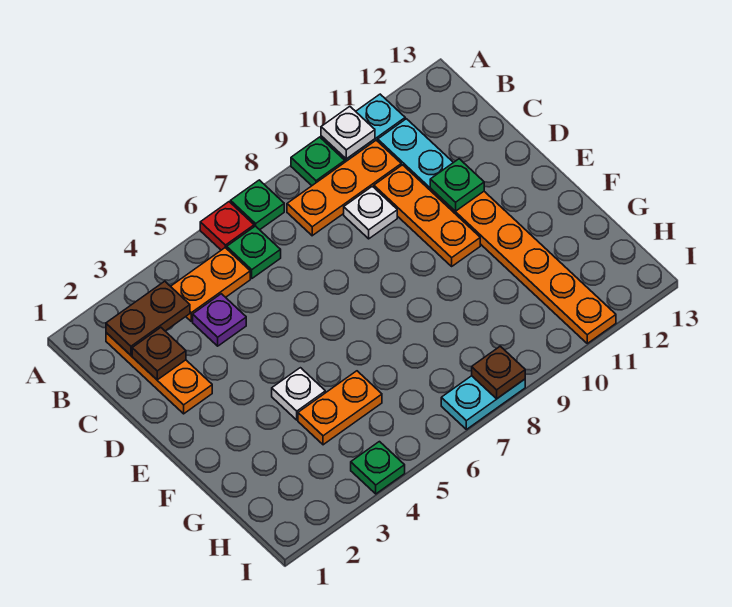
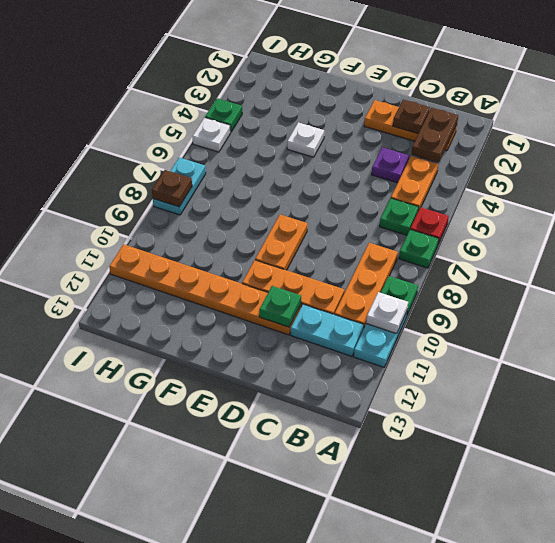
white 1x1 plate [344,186,397,239] -> white 1x1 plate moved to [193,118,231,152]
orange 1x2 plate [298,371,382,445] -> orange 1x2 plate moved to [255,215,308,270]

